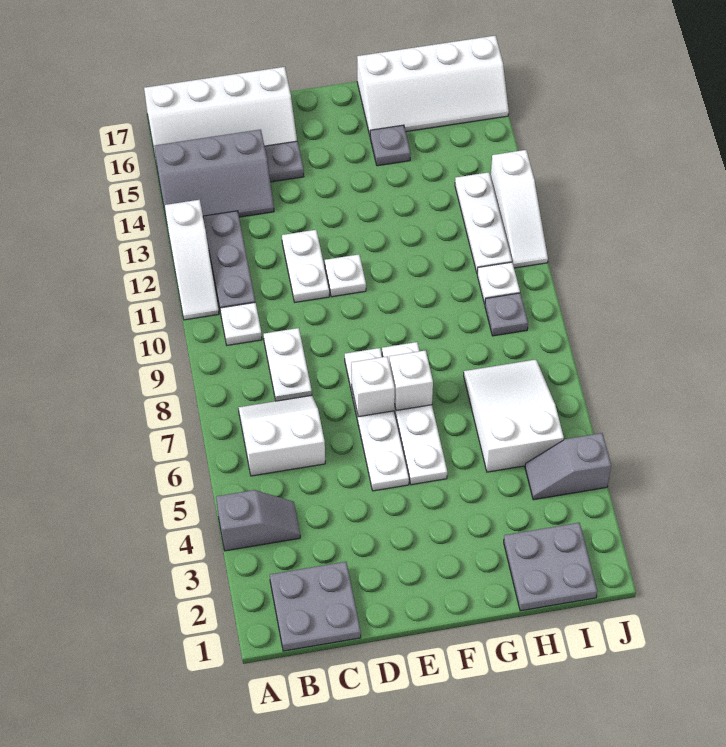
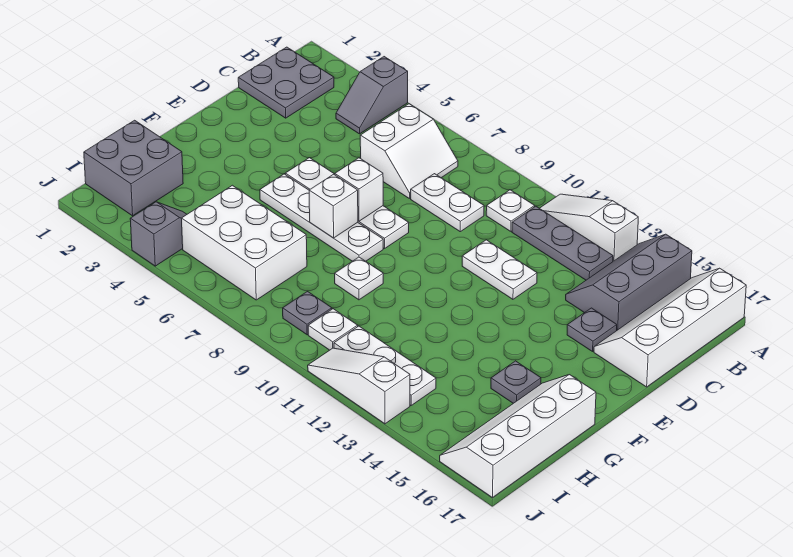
white 1x1 plate [325,254,366,297] -> white 1x1 plate moved to [335,257,383,300]
grey 2x2 plate [504,523,597,611] -> grey 2x2 brick [84,120,183,216]
white 2x3 slope [464,360,564,472] -> white 2x3 brick [181,185,307,300]

